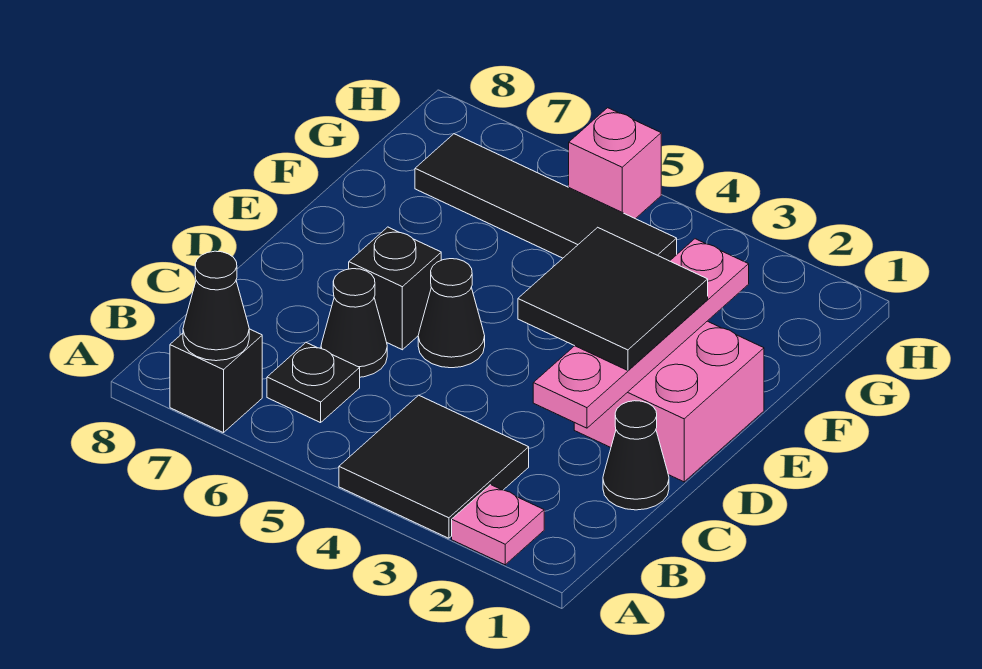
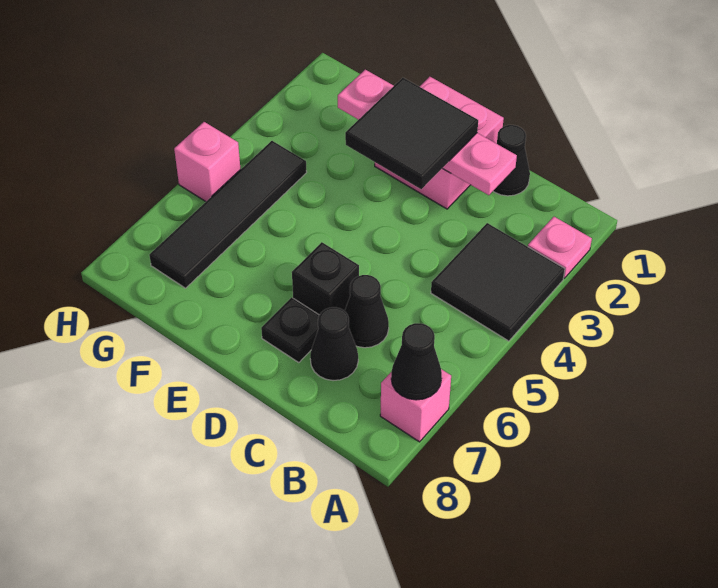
black 1x1 brick [170,329,262,433] -> pink 1x1 brick [380,369,451,442]
black 1x1 plate [267,342,360,423] -> black 1x1 plate moved to [261,297,319,363]
black 1x1 cone [418,259,485,368] -> black 1x1 cone moved to [310,307,358,381]

